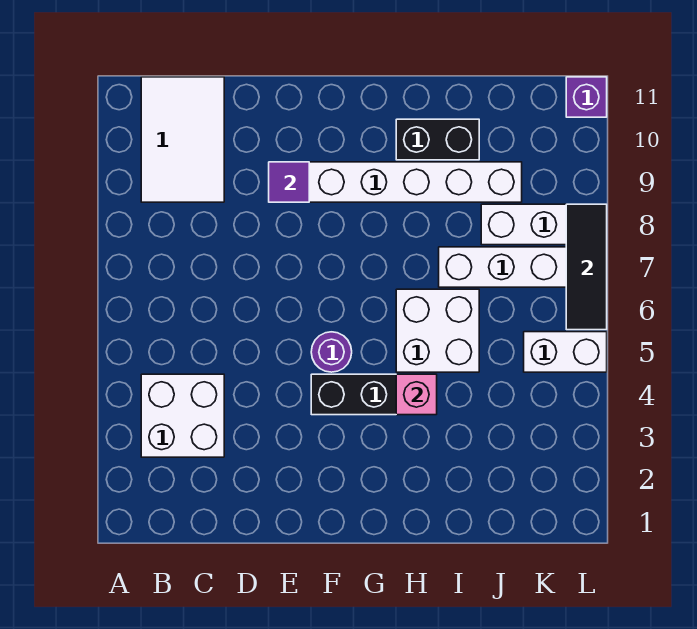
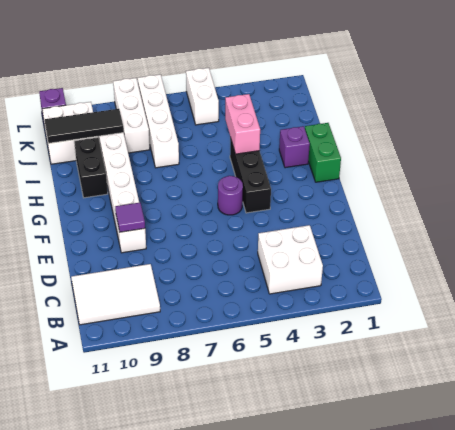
none -> green 1x2 brick [305,123,341,182]
none -> purple 1x1 brick [279,126,310,168]
pink 1x1 brick [396,374,437,415] -> pink 1x2 brick [225,94,260,154]
white 2x2 brick [396,289,479,372] -> white 2x2 brick moved to [42,102,98,164]
black 1x3 tile [566,204,607,330] -> black 1x3 tile moved to [45,109,124,143]

